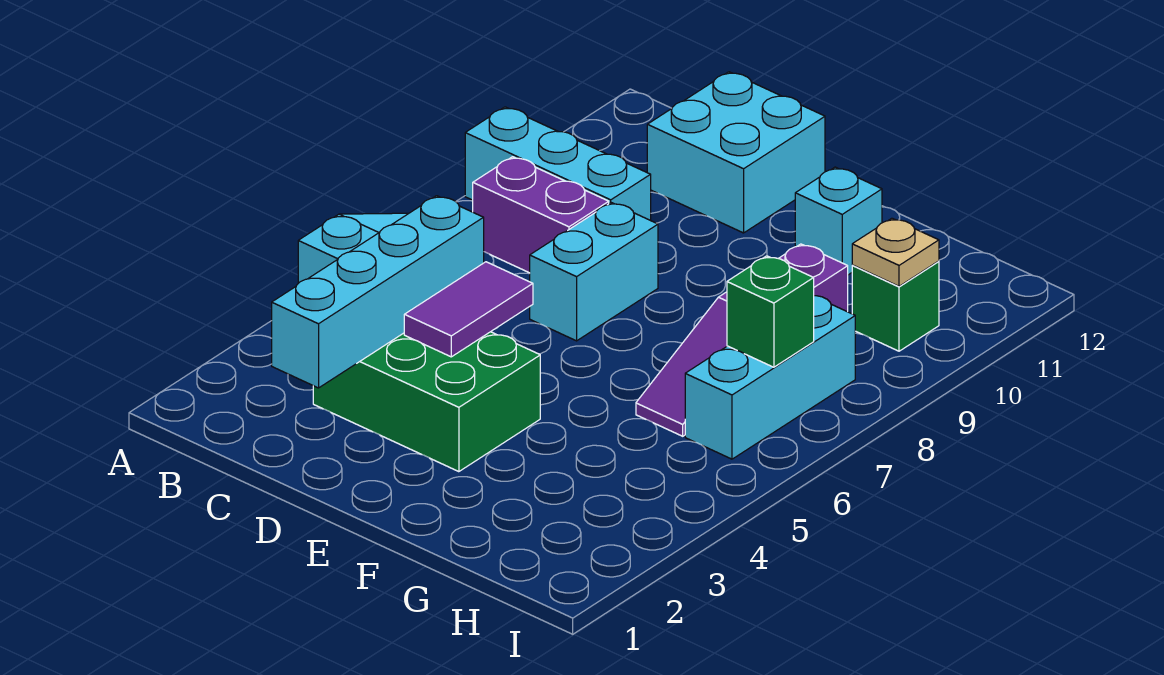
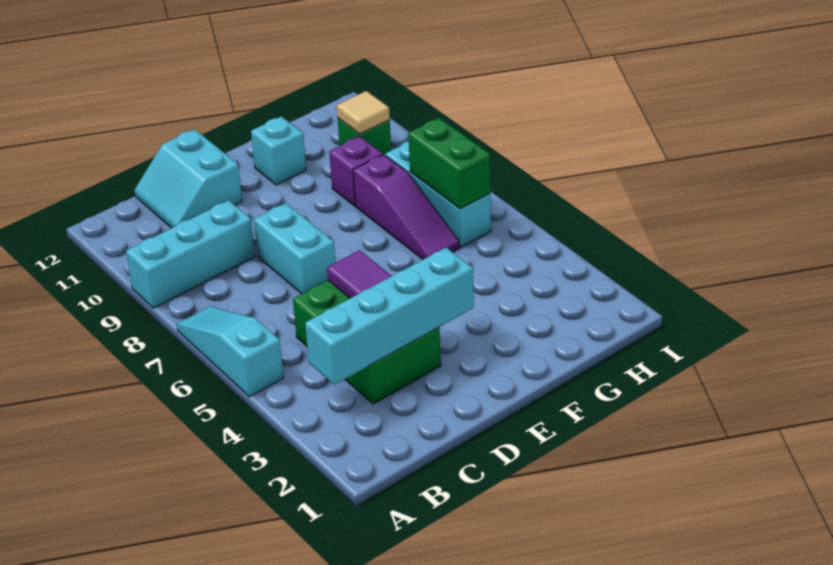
purple 1x2 brick [473,157,609,273] -> none
cyan 1x4 brick [272,196,484,388] -> cyan 1x4 brick turned to [305,248,474,385]
green 2x3 brick [313,332,540,472] -> green 2x3 brick turned to [293,281,441,404]
cyan 2x2 brick [647,72,825,233] -> cyan 2x2 slope [134,129,242,228]
green 1x1 brick [727,256,814,367] -> green 1x2 brick [408,118,490,209]
tan 1x1 plate [852,218,939,286] -> tan 1x1 tile [337,91,390,134]

